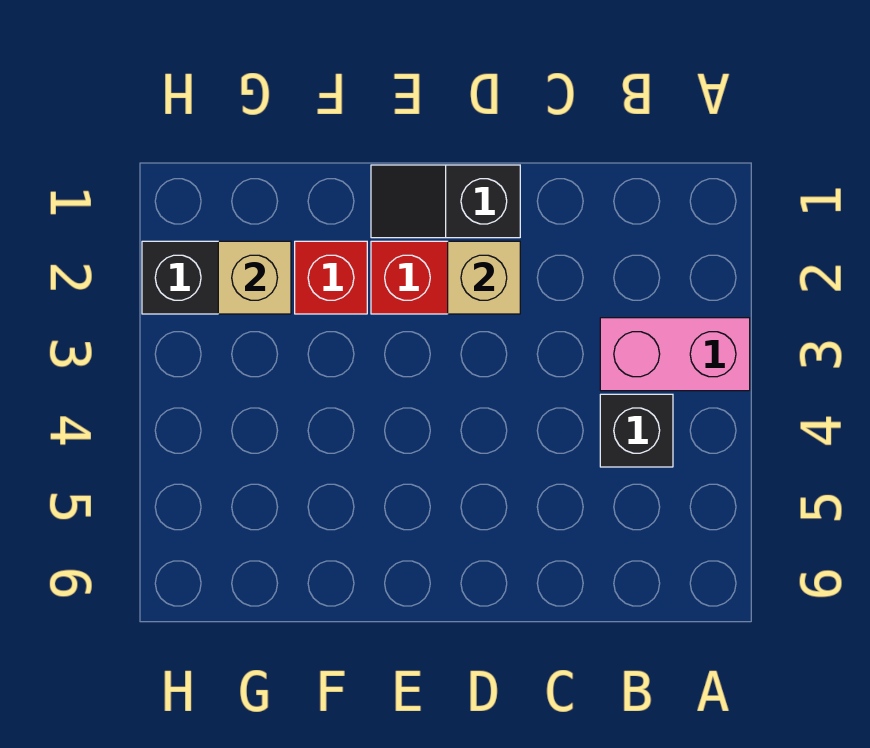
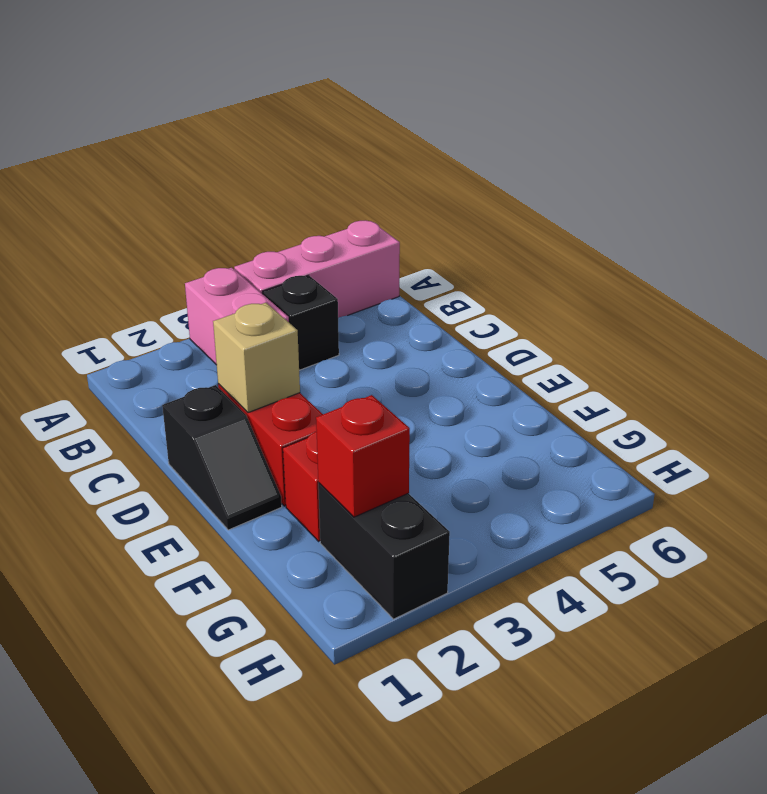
none -> pink 1x3 brick [234,220,400,318]
tan 1x1 brick [218,241,291,314] -> red 1x1 brick [316,395,410,517]

